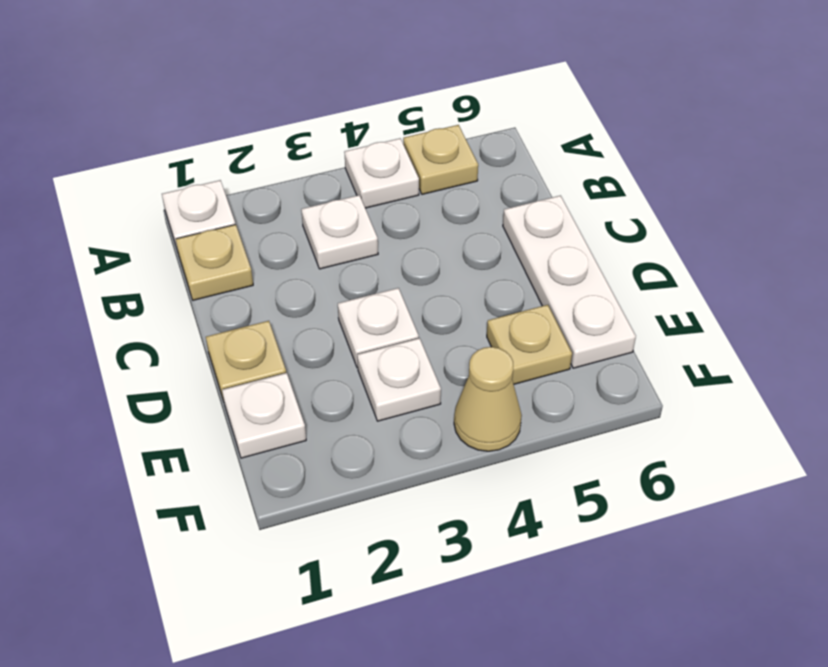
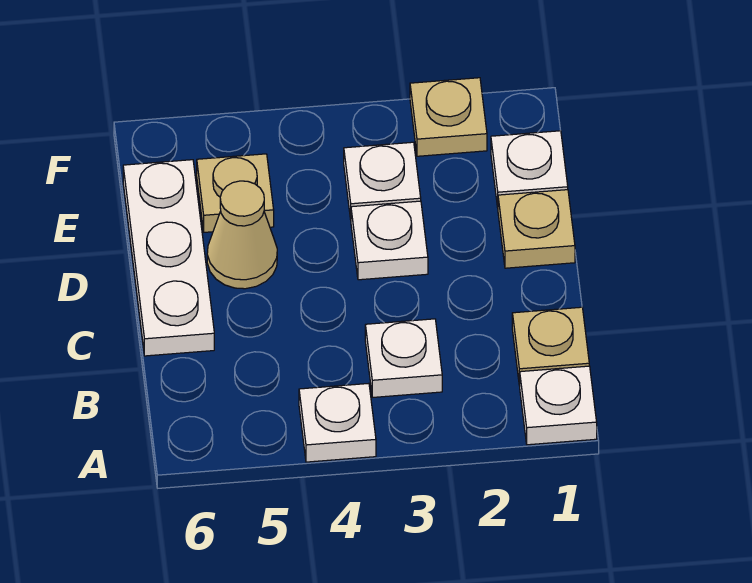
tan 1x1 plate [403,125,478,194] -> tan 1x1 plate moved to [410,78,487,156]
tan 1x1 cone [454,347,522,451] -> tan 1x1 cone moved to [207,181,277,289]

